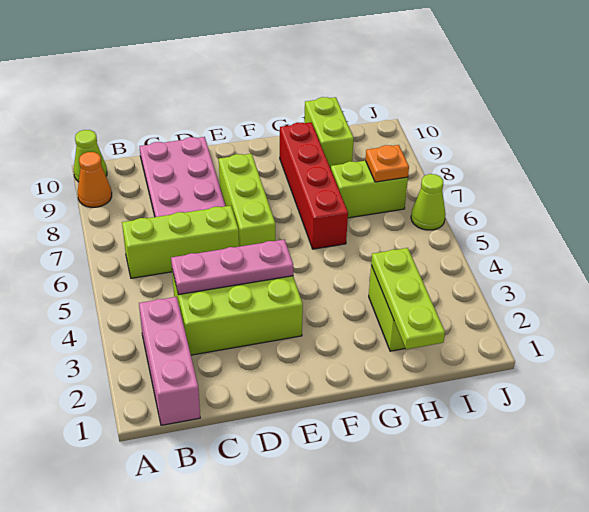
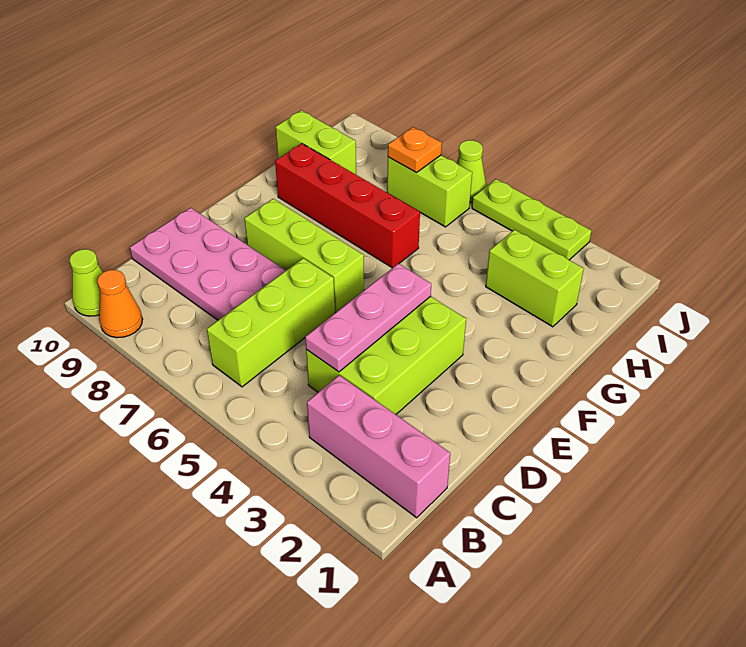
lime 1x3 plate [371,248,445,349] -> lime 1x3 plate moved to [472,179,591,260]
lime 1x2 brick [331,161,408,218] -> lime 1x2 brick turned to [387,155,472,227]

